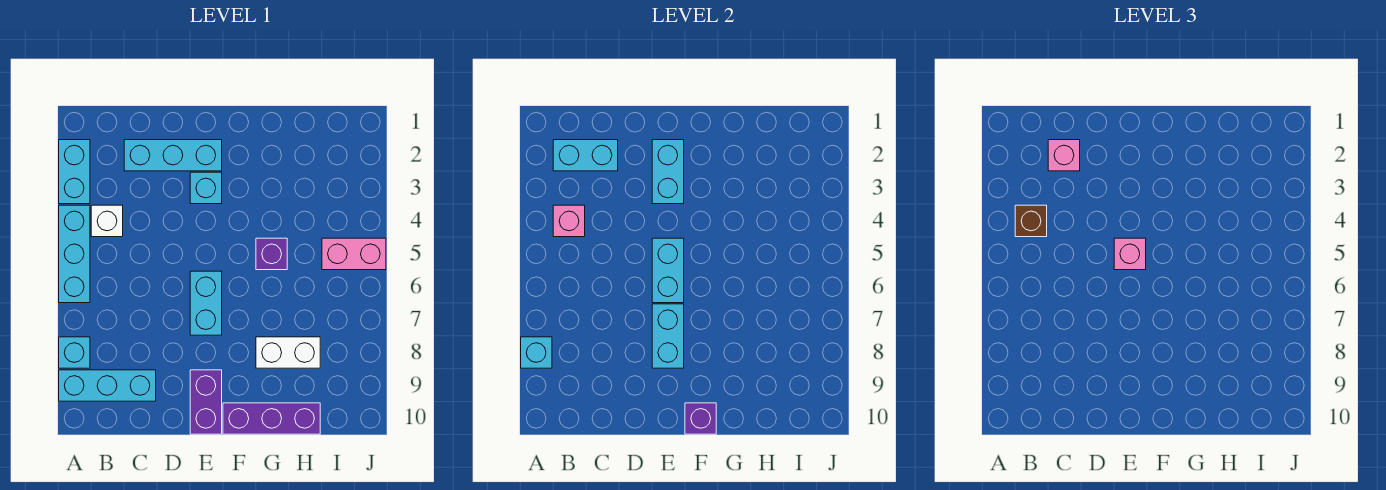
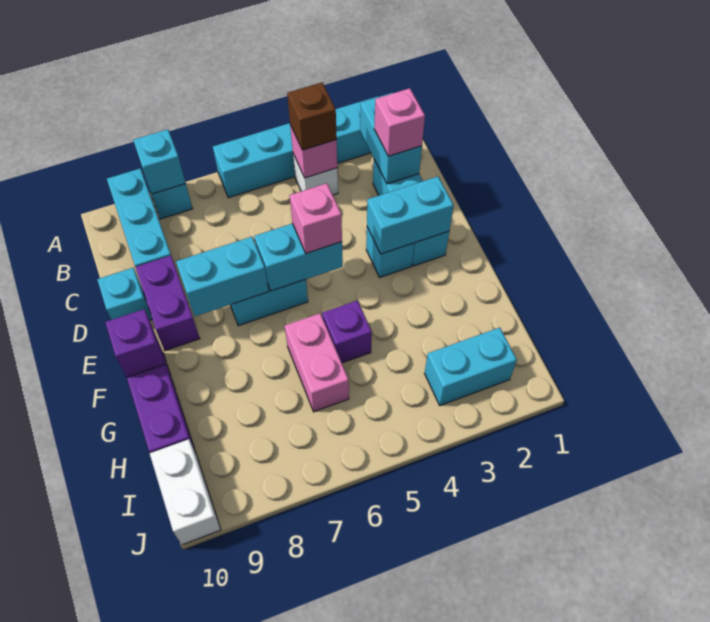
none -> cyan 1x1 brick [97,268,152,320]
purple 1x2 brick [190,370,222,434] -> purple 1x2 brick turned to [136,256,200,351]
white 1x2 brick [256,337,320,368] -> white 1x2 brick moved to [150,439,221,545]
none -> cyan 1x2 brick [425,328,517,405]
pink 1x2 brick [322,238,386,270] -> pink 1x2 brick moved to [285,313,349,412]

